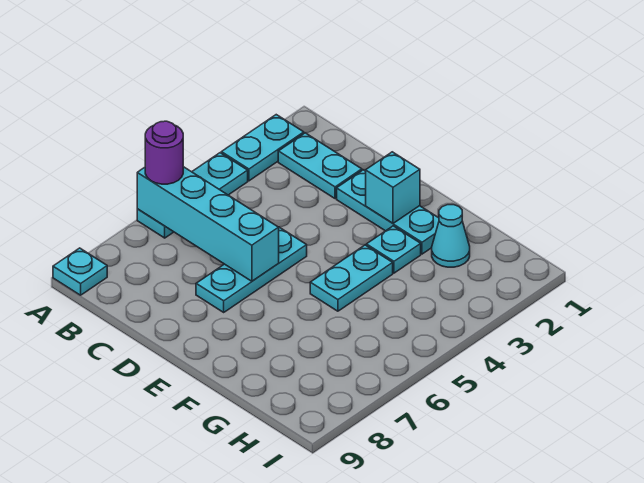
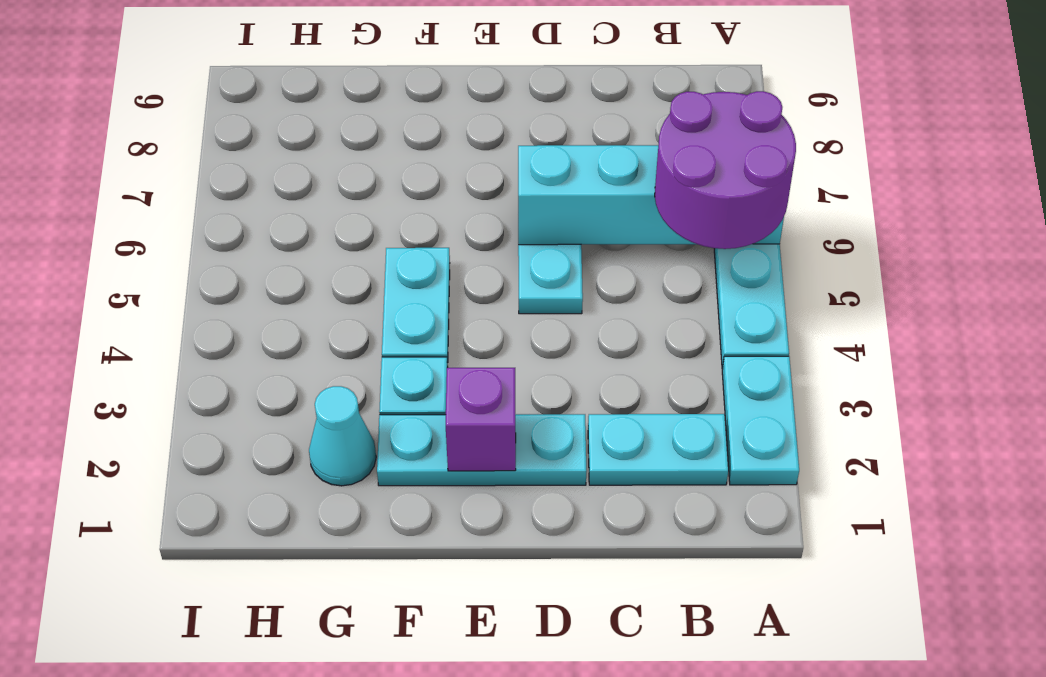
purple 1x1 round brick [145,121,183,184] -> purple 2x2 round brick [655,91,796,249]
cyan 1x1 plate [53,248,107,295] -> none
cyan 1x1 brick [366,152,420,223] -> purple 1x1 brick [446,367,516,471]

